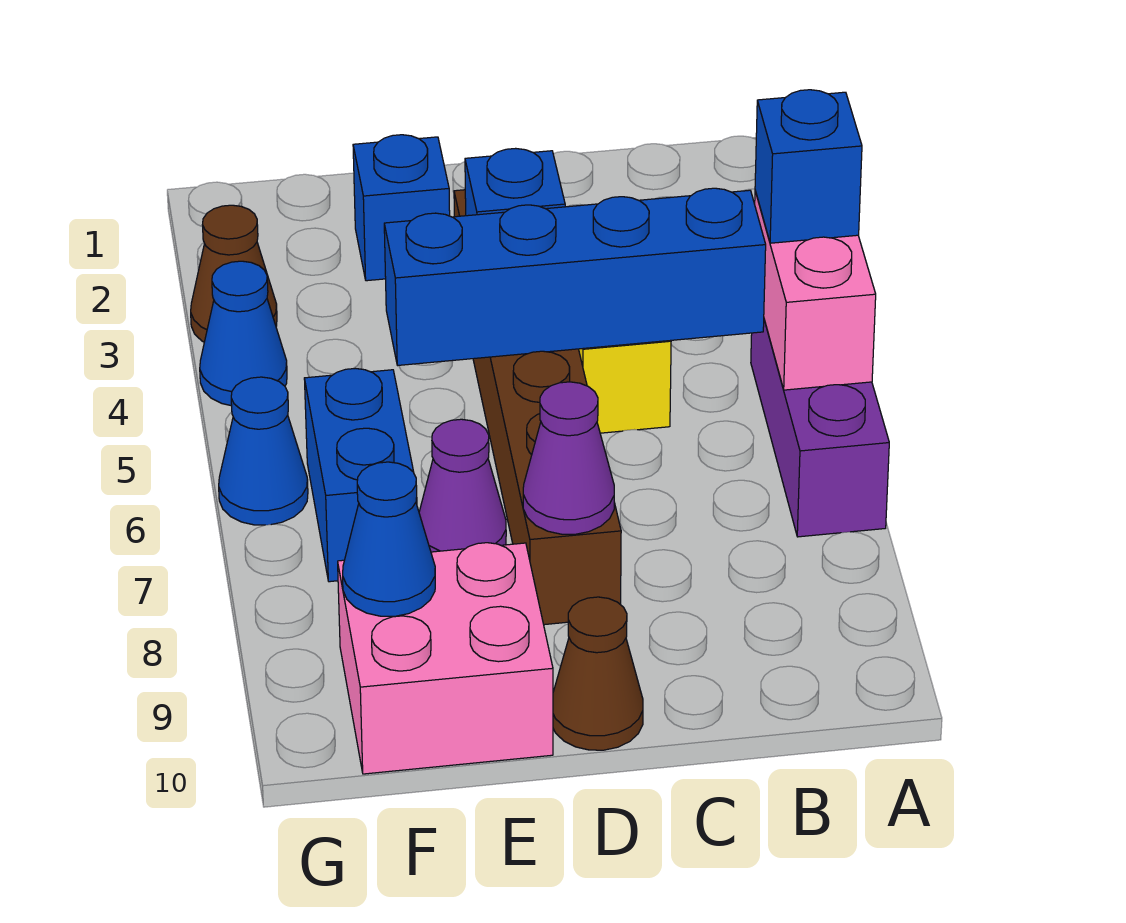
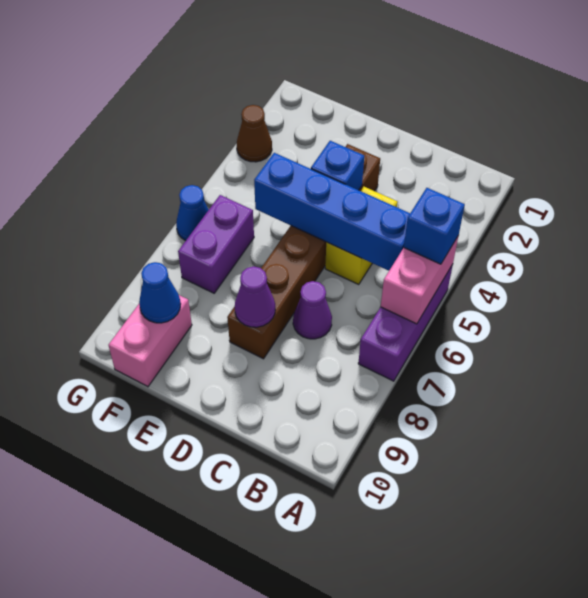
brown 1x1 cone [553,597,643,750] -> none
blue 1x1 brick [353,135,450,281] -> none
purple 1x1 cone [419,419,506,552] -> purple 1x1 cone moved to [293,281,332,339]
pink 2x2 brick [338,543,553,774] -> pink 1x2 brick [109,295,192,387]
blue 1x2 brick [304,368,417,582] -> purple 1x2 brick [178,195,254,293]
blue 1x1 cone [200,261,287,406] -> none

